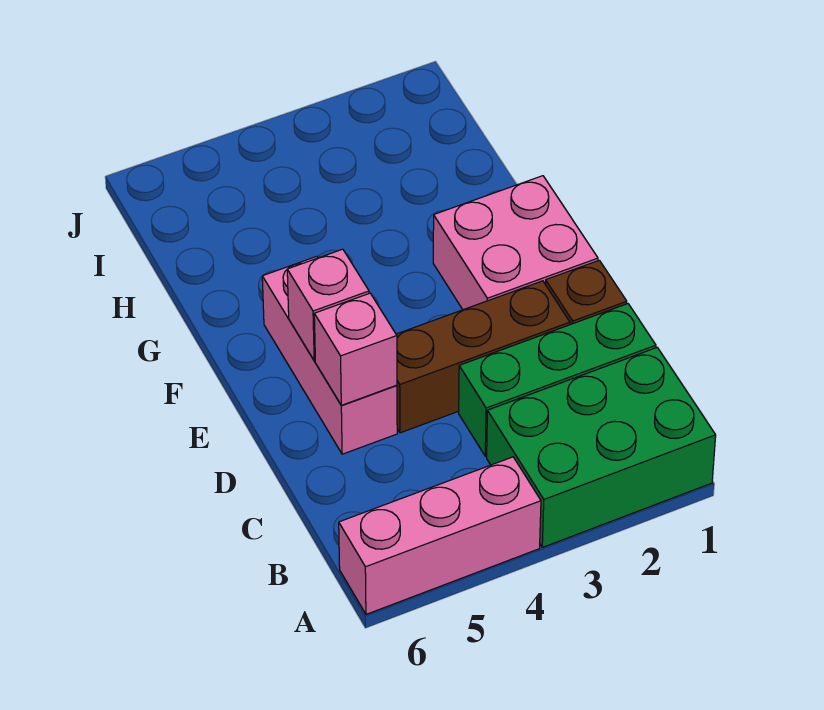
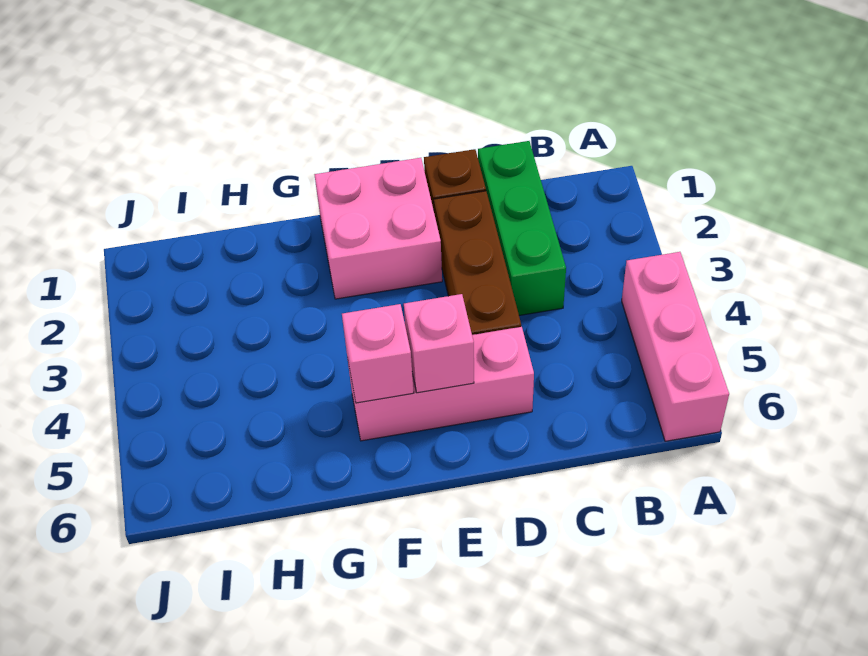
green 2x3 brick [487,348,716,547] -> none
pink 1x1 brick [314,293,397,405] -> pink 1x1 brick moved to [342,304,414,403]

